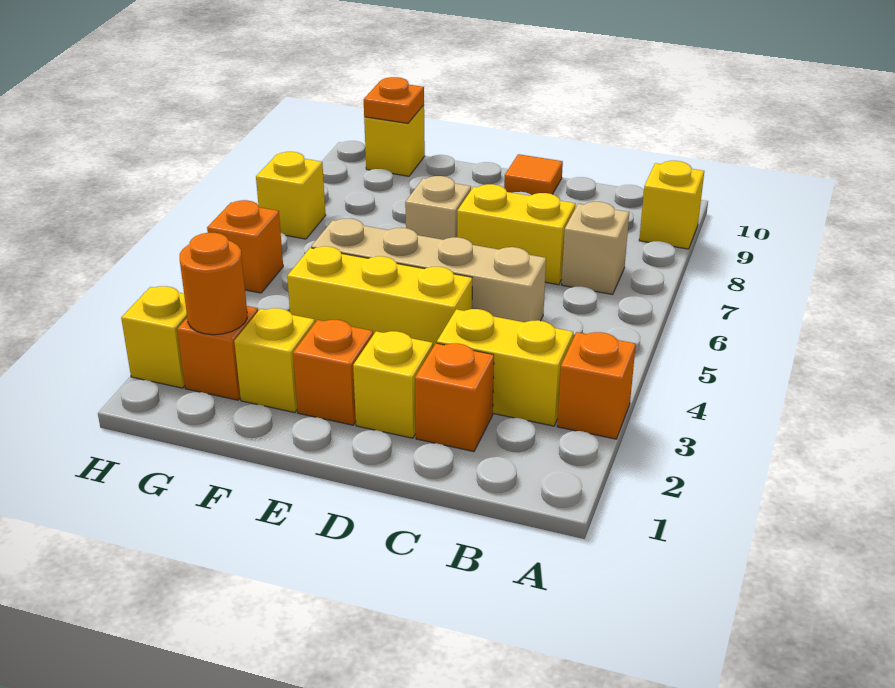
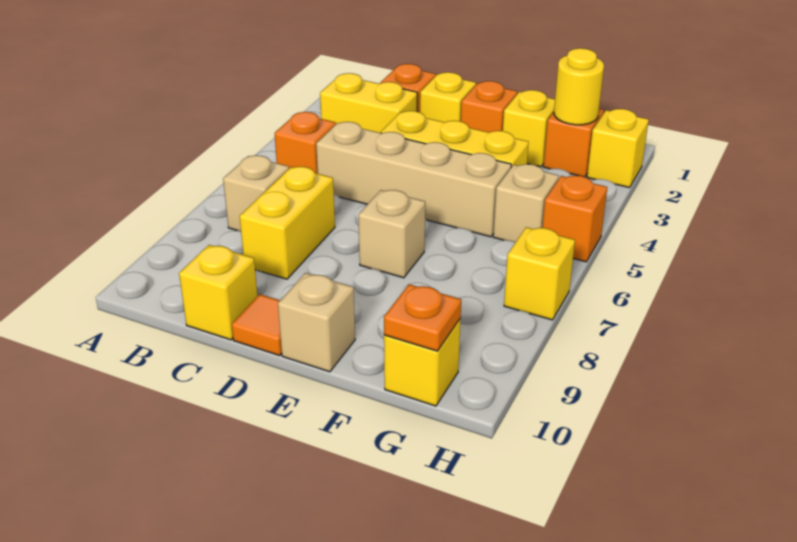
orange 1x1 brick [557,332,636,439] -> orange 1x1 brick moved to [275,112,336,174]
yellow 1x1 brick [639,161,704,249] -> yellow 1x1 brick moved to [179,245,257,340]
yellow 1x2 brick [457,184,576,285] -> yellow 1x2 brick turned to [240,167,335,279]
none -> tan 1x1 brick [278,273,355,372]
orange 1x1 round brick [180,233,247,335] -> yellow 1x1 round brick [554,48,604,125]
none -> tan 1x1 brick [493,164,559,242]

